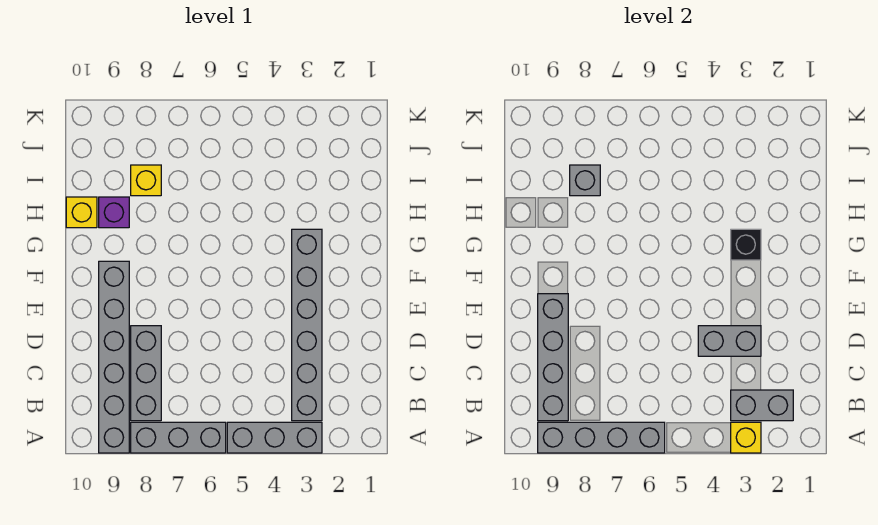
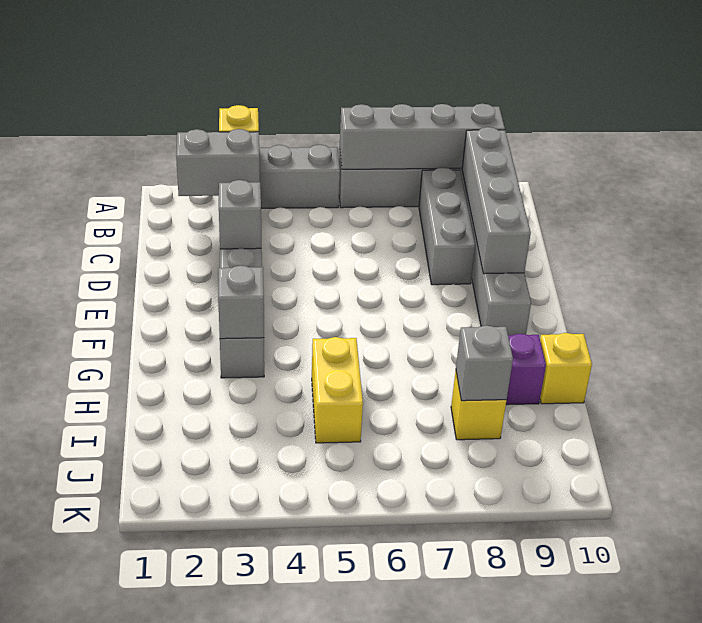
grey 1x2 brick [698,326,761,356] -> grey 1x1 brick [219,180,261,249]
black 1x1 brick [731,229,761,260] -> grey 1x1 brick [218,265,264,339]
none -> yellow 1x2 brick [312,337,363,443]

